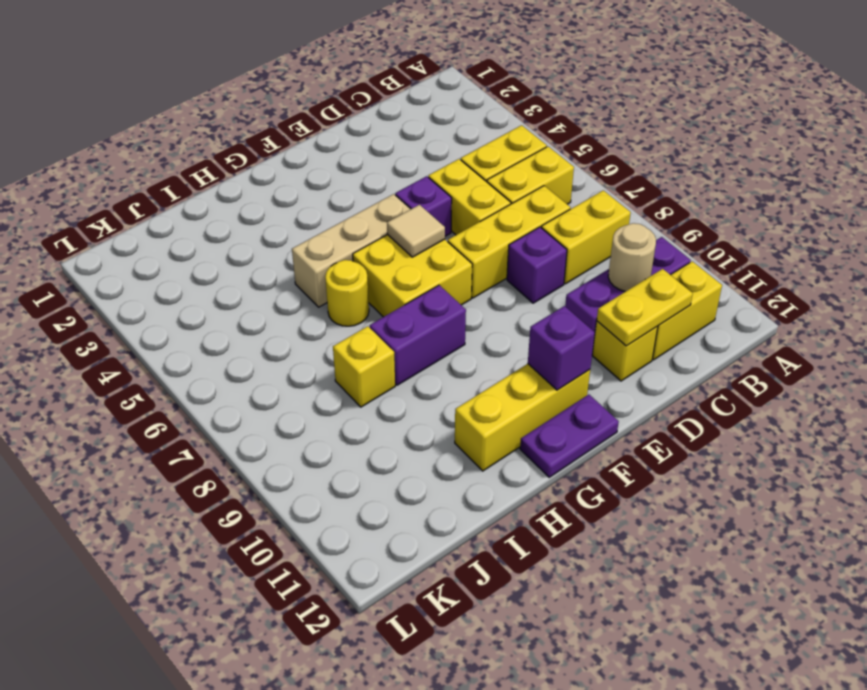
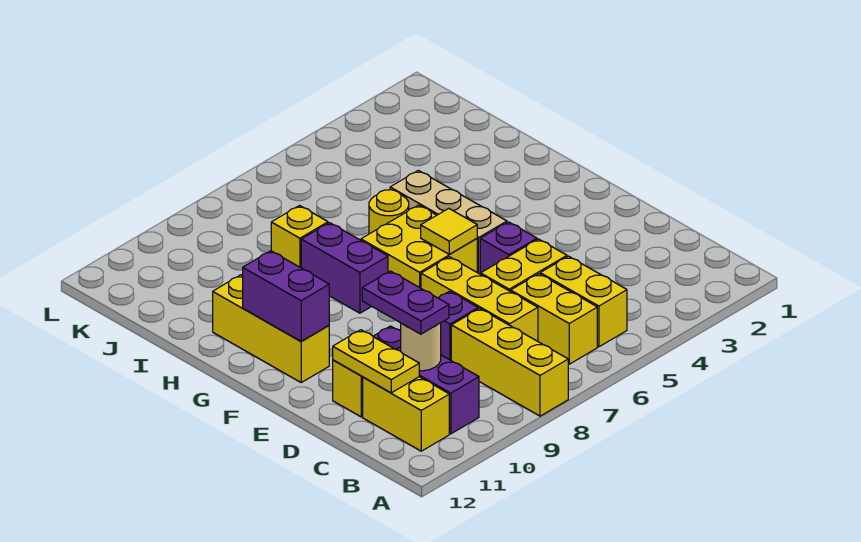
yellow 1x2 brick [541,190,631,284] -> yellow 1x3 brick [451,308,568,416]
tan 1x1 tile [387,205,445,257] -> yellow 1x1 tile [421,208,477,254]
purple 1x1 brick [528,306,595,390] -> purple 1x2 brick [243,251,329,341]
purple 1x2 plate [520,395,619,477] -> purple 1x2 plate moved to [362,271,449,334]

